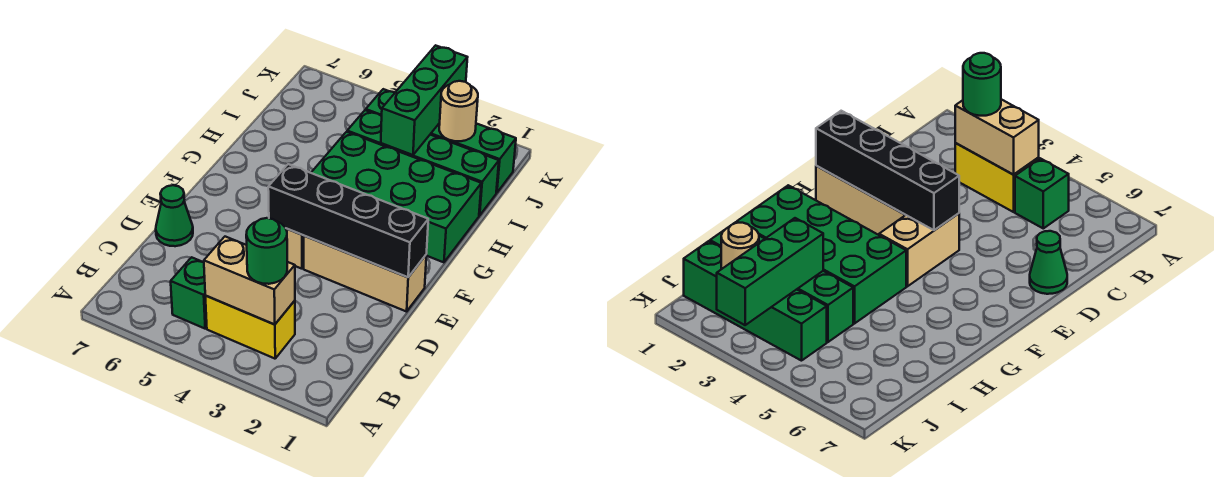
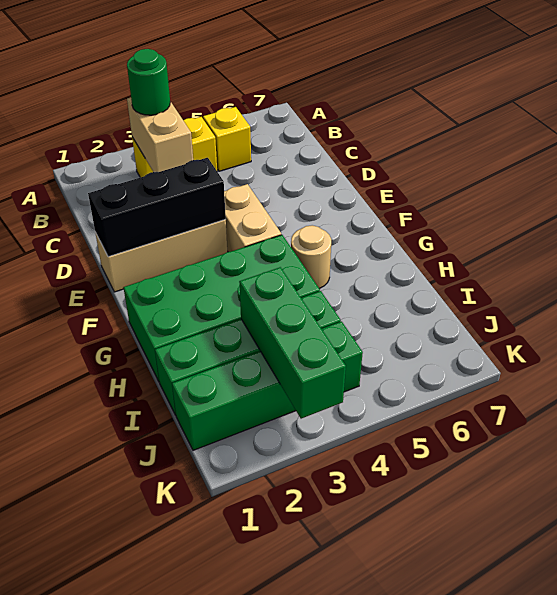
tan 1x2 brick [204,237,295,325] -> tan 1x2 brick turned to [127,98,193,172]
green 1x1 brick [171,257,207,329] -> yellow 1x1 brick [203,107,251,171]
green 1x1 cone [156,185,193,246] -> none
black 1x4 brick [268,164,428,277] -> black 1x3 brick [88,158,226,257]
tan 1x1 round brick [439,81,478,141] -> tan 1x1 round brick moved to [291,225,331,289]

